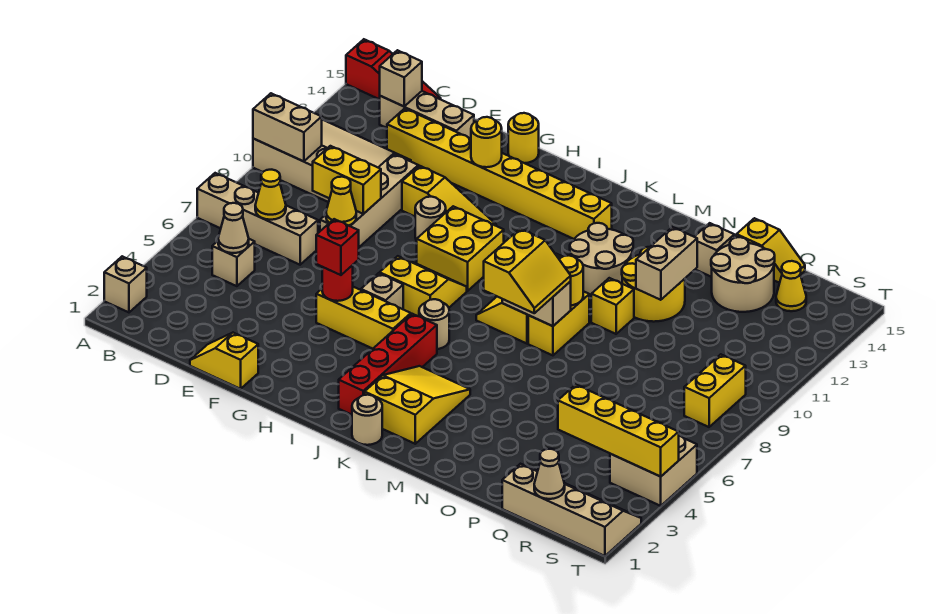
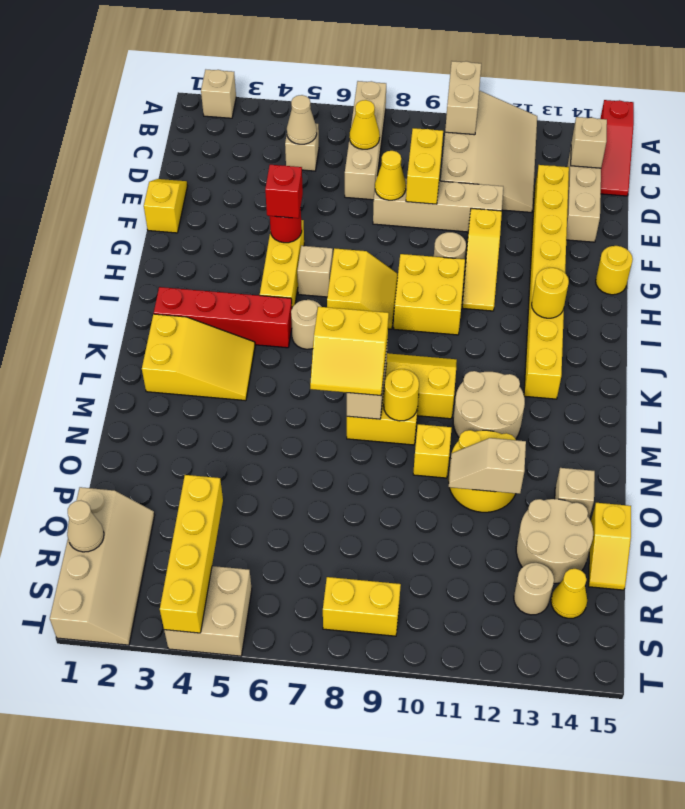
yellow 1x1 round brick [471,117,502,167] -> yellow 1x1 round brick moved to [532,268,569,318]
tan 1x1 round brick [352,395,382,445] -> tan 1x1 round brick moved to [514,563,554,615]
tan 1x2 brick [636,227,697,300] -> tan 1x2 slope [449,438,526,494]

